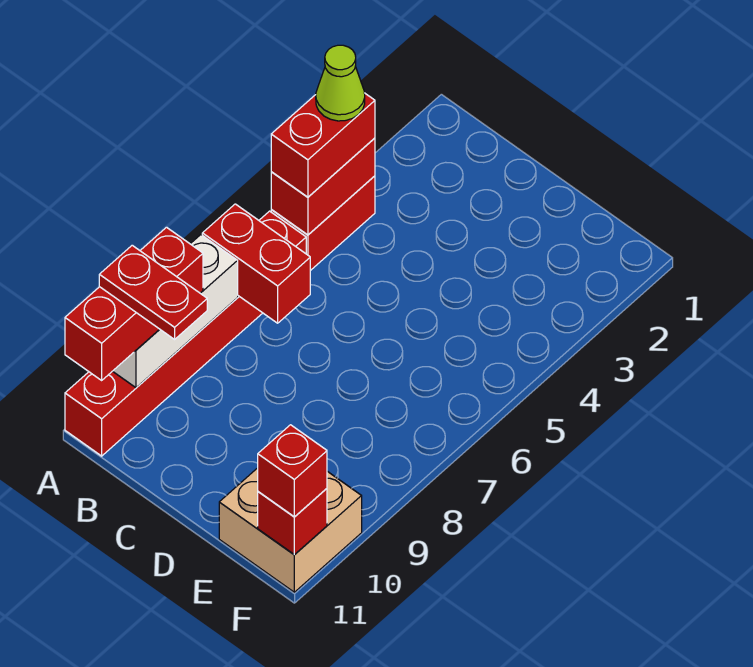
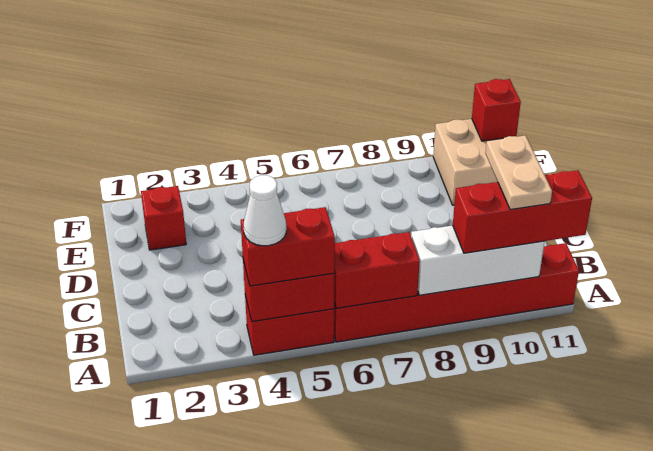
lime 1x1 cone [316,45,365,121] -> white 1x1 cone [244,175,286,246]
red 1x2 brick [202,204,310,323] -> red 1x2 brick turned to [334,232,420,308]
red 1x2 plate [99,245,207,339] -> tan 1x2 plate [485,136,552,210]
red 1x1 brick [258,425,327,517] -> red 1x1 brick moved to [141,186,186,250]

